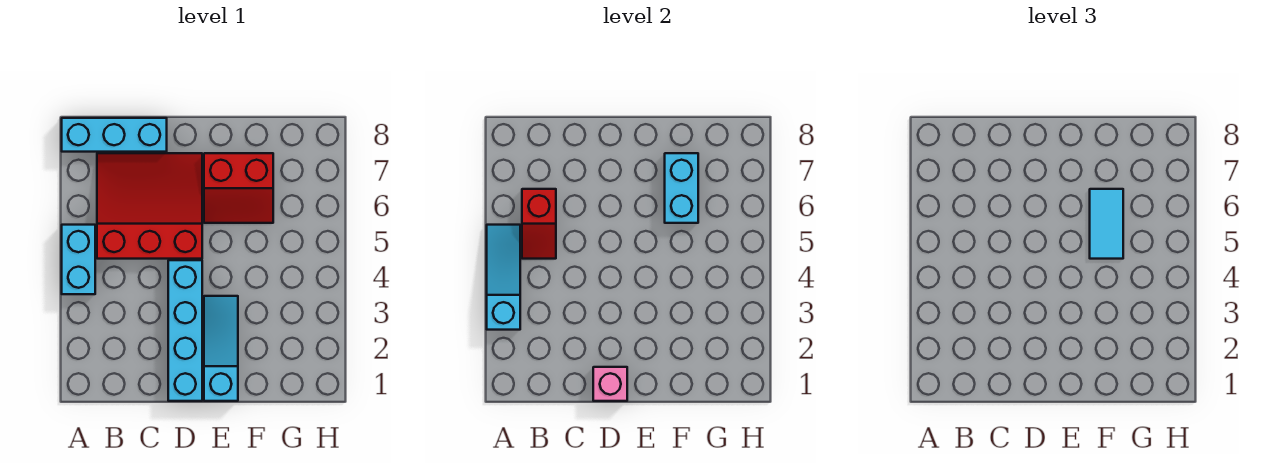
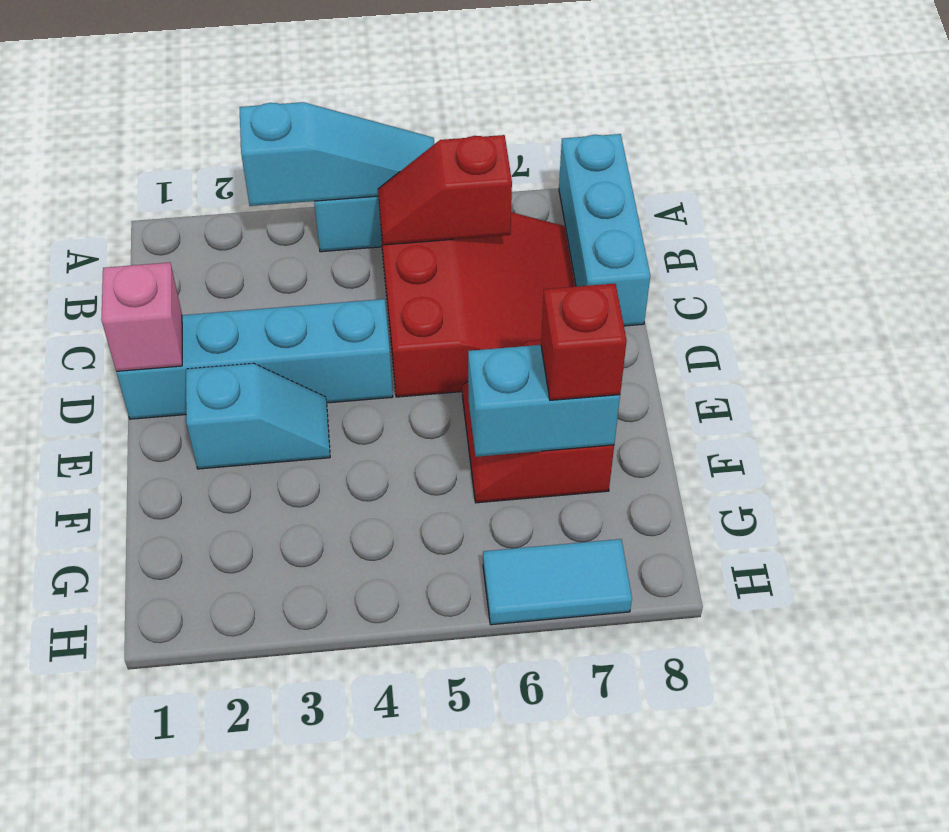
cyan 1x3 slope [204,296,238,401] -> cyan 1x2 slope [186,363,330,469]
cyan 1x2 tile [1090,189,1123,259] -> cyan 1x2 tile moved to [483,539,632,625]
none -> red 1x1 brick [541,284,627,400]

